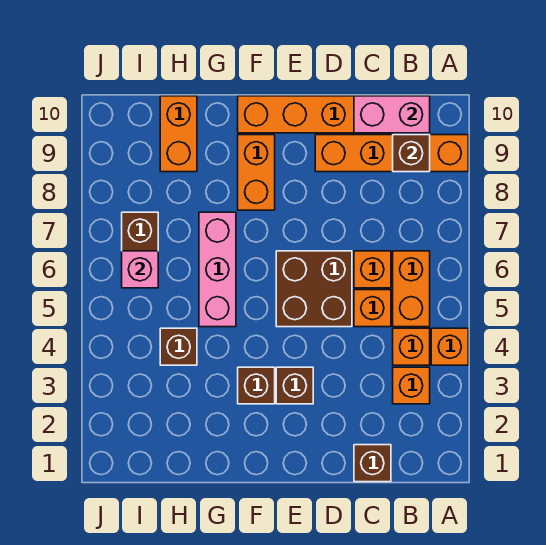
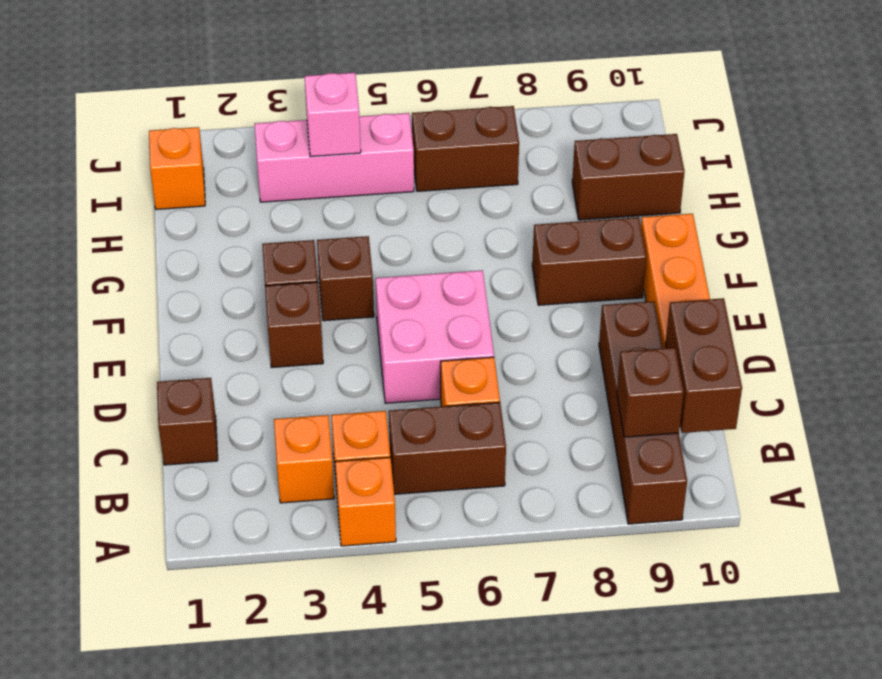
orange 1x4 brick [315,135,468,172] -> brown 1x4 brick [599,301,687,524]
orange 1x2 brick [393,251,430,327] -> brown 1x2 brick [389,402,506,494]
pink 1x2 brick [354,96,430,133] -> brown 1x2 brick [665,298,742,433]
orange 1x1 brick [354,290,391,327] -> orange 1x1 brick moved to [149,127,205,209]
brown 2x2 brick [276,251,352,327] -> pink 2x2 brick [376,270,494,403]
orange 1x2 brick [238,135,275,210] -> brown 1x2 brick [532,217,646,305]
pink 1x3 brick [199,212,236,327] -> pink 1x3 brick moved to [255,113,414,202]
brown 1x1 brick [160,328,197,365] -> brown 1x1 brick moved to [317,236,374,321]
orange 1x2 brick [160,96,197,172] -> brown 1x2 brick [572,134,685,220]
pink 1x1 brick [122,251,158,288] -> pink 1x1 brick moved to [305,73,361,157]

